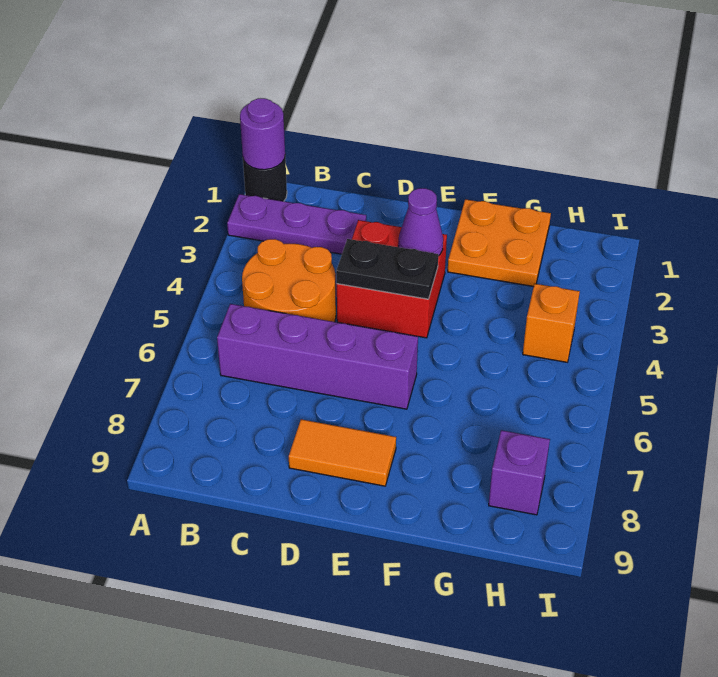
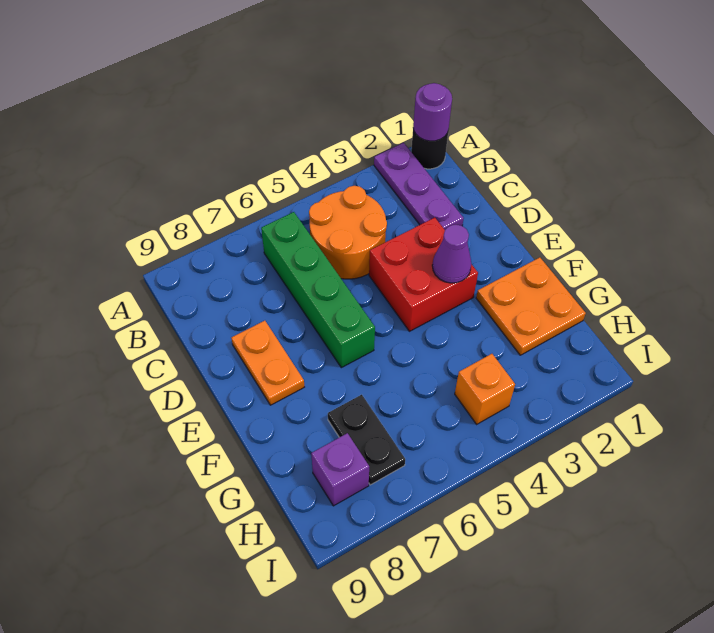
purple 1x4 brick [217,304,418,409] -> green 1x4 brick [261,212,375,368]
black 1x2 plate [336,239,438,299] -> black 1x2 plate moved to [328,395,405,485]
orange 1x2 tile [289,419,396,486] -> orange 1x2 plate [231,321,304,405]

